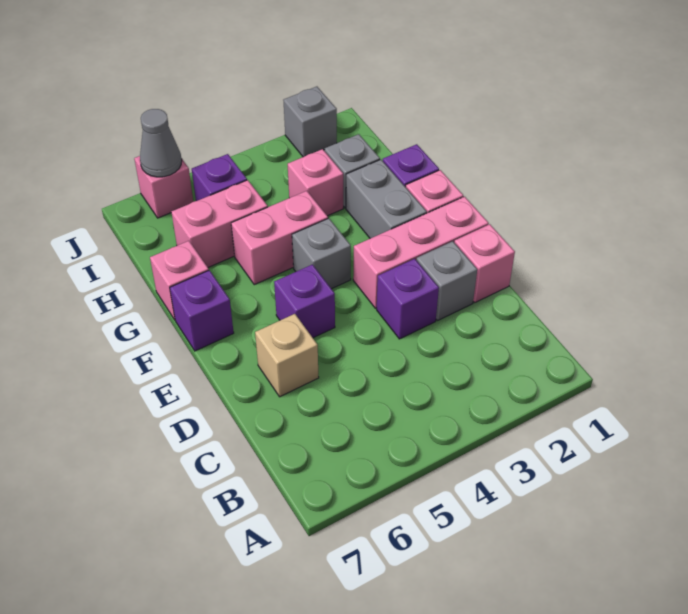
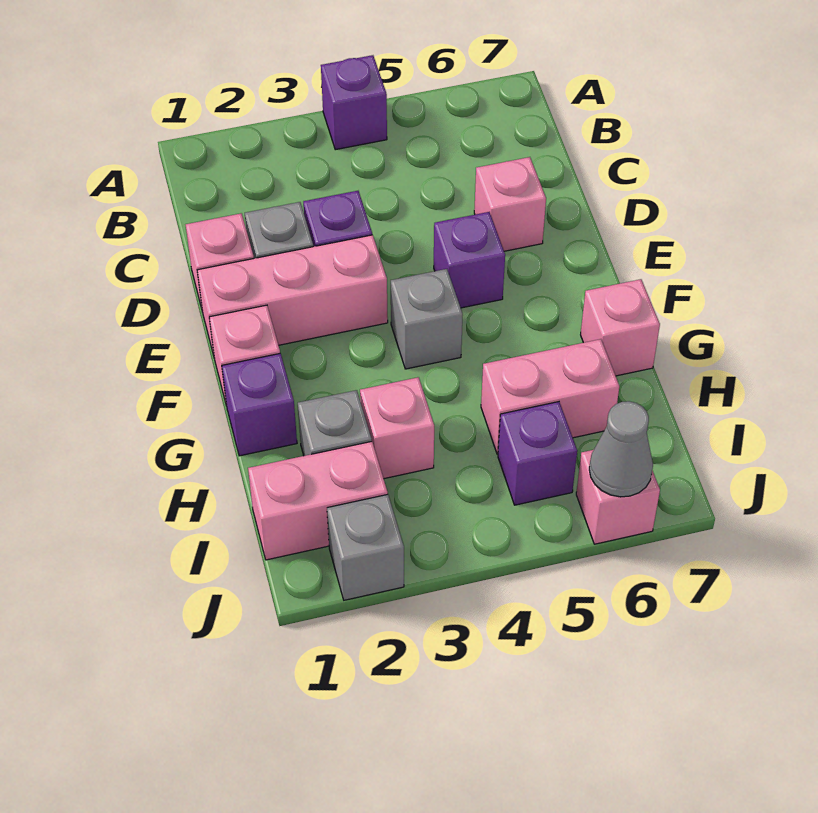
tan 1x1 brick [255,314,319,397] -> pink 1x1 brick [474,157,546,251]
grey 1x2 brick [346,160,427,238] -> none
purple 1x1 brick [170,270,234,351] -> purple 1x1 brick moved to [321,55,387,150]
pink 1x2 brick [231,191,328,285] -> pink 1x2 brick moved to [248,442,388,560]

